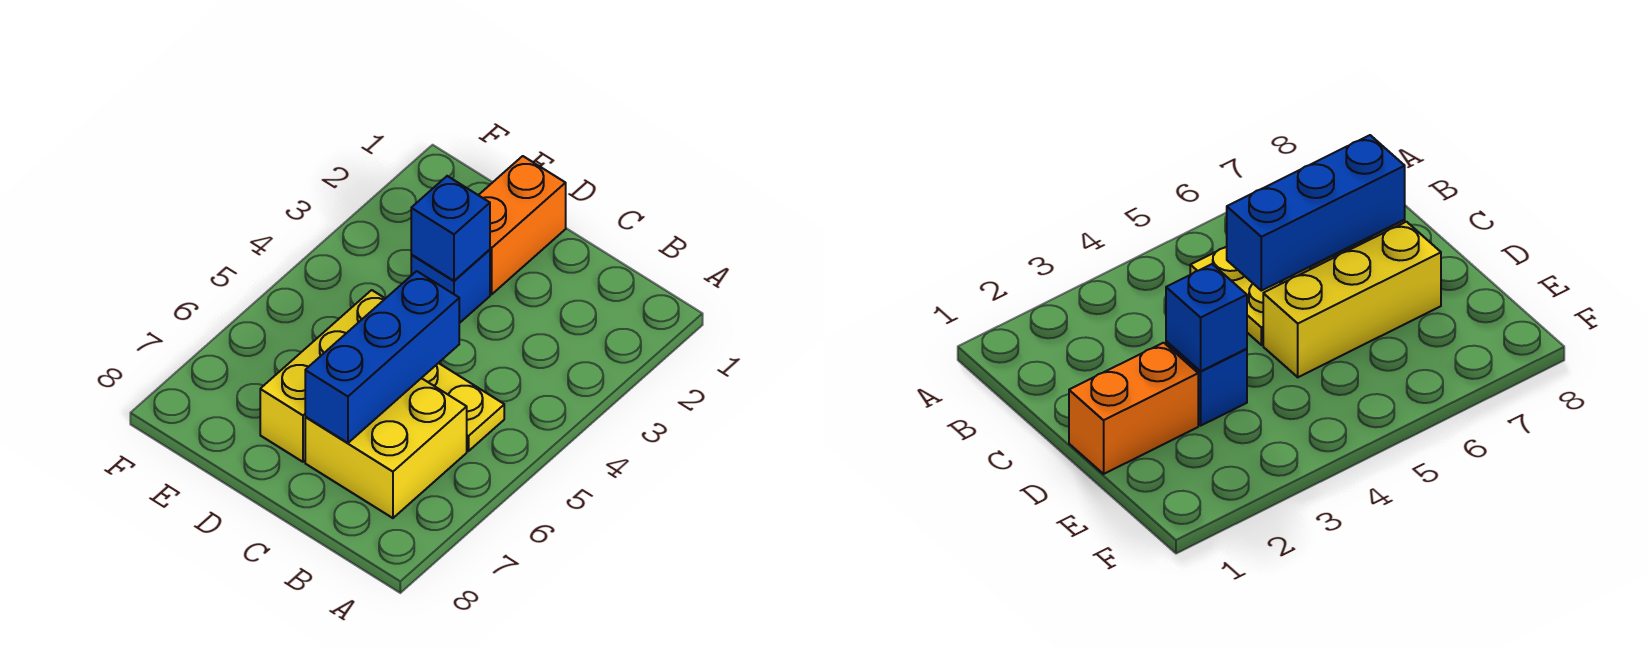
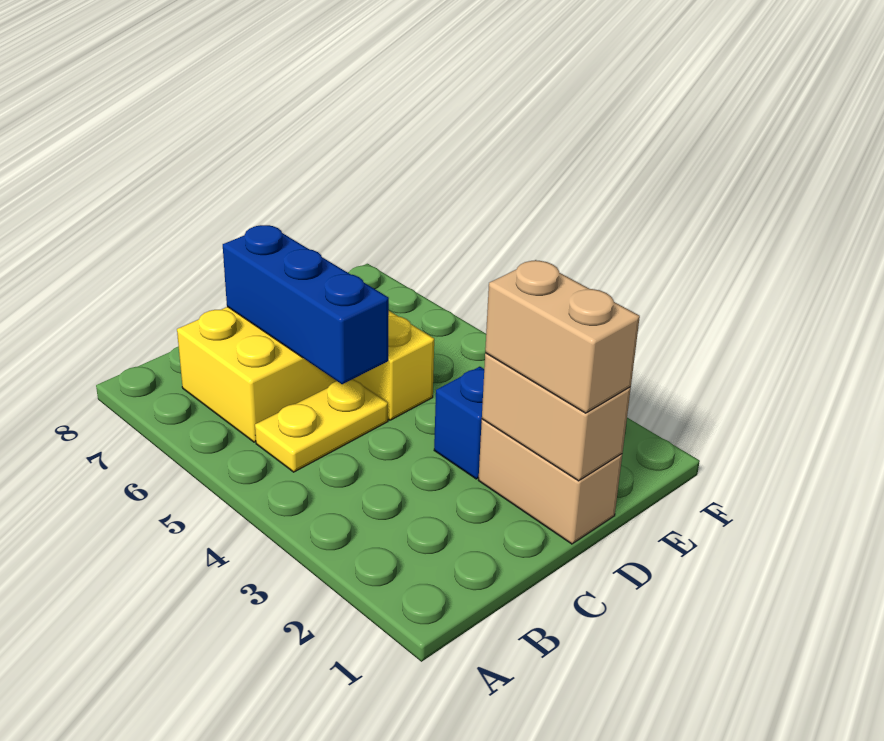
orange 1x2 brick [479,156,566,294] -> tan 1x2 brick [478,419,622,544]
none -> tan 1x2 brick [482,353,631,481]
none -> tan 1x2 brick [485,260,640,413]
blue 1x1 brick [411,176,490,281] -> none

